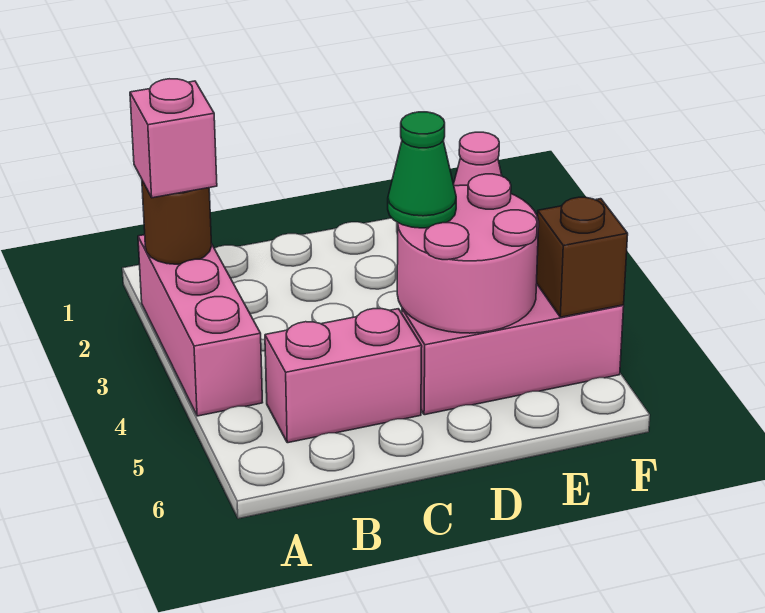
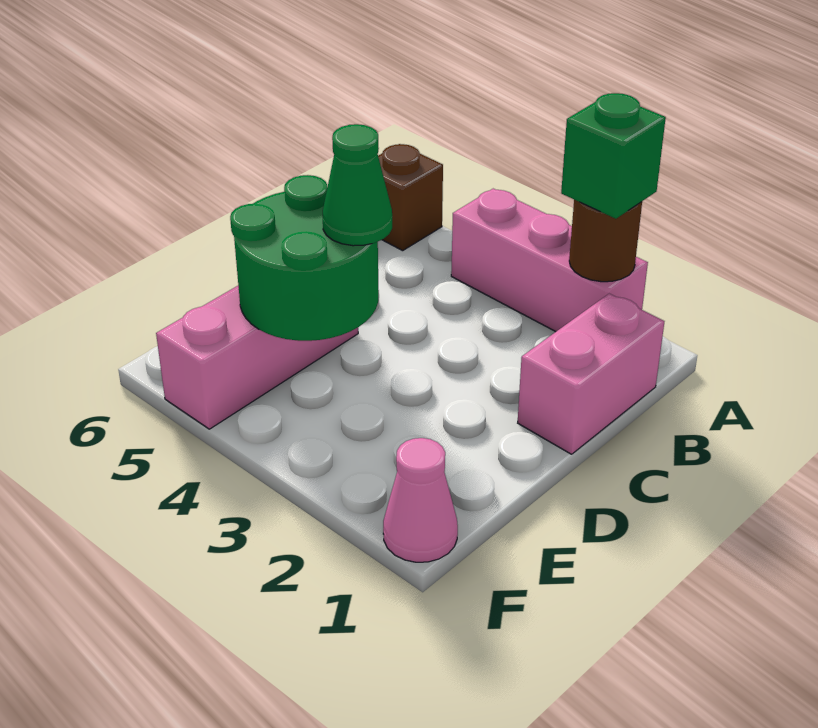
pink 1x1 brick [130,79,217,198] -> green 1x1 brick [561,93,666,219]
pink 1x2 brick [265,309,422,443] -> pink 1x2 brick moved to [518,294,665,454]
pink 2x2 round brick [397,174,539,333] -> green 2x2 round brick [230,175,379,341]
brown 1x1 brick [537,197,628,317] -> brown 1x1 brick moved to [378,144,443,251]

